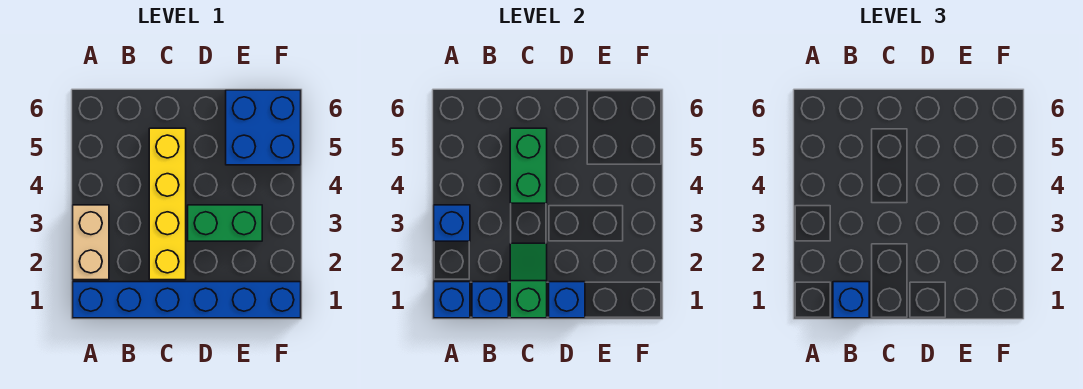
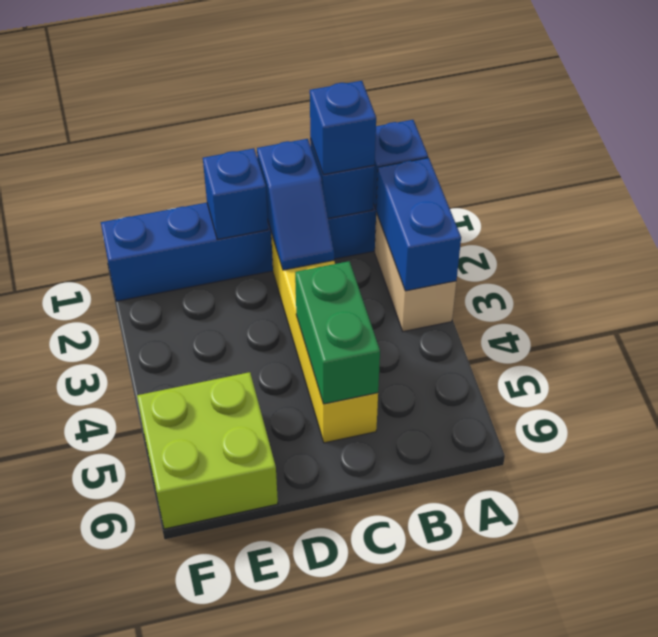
blue 1x1 brick [434,205,470,241] -> blue 1x2 brick [376,158,461,291]
green 1x2 slope [510,243,547,318] -> blue 1x2 slope [257,139,334,270]
green 1x2 brick [188,205,262,241] -> none
blue 2x2 brick [226,90,301,165] -> lime 2x2 brick [137,372,278,529]

